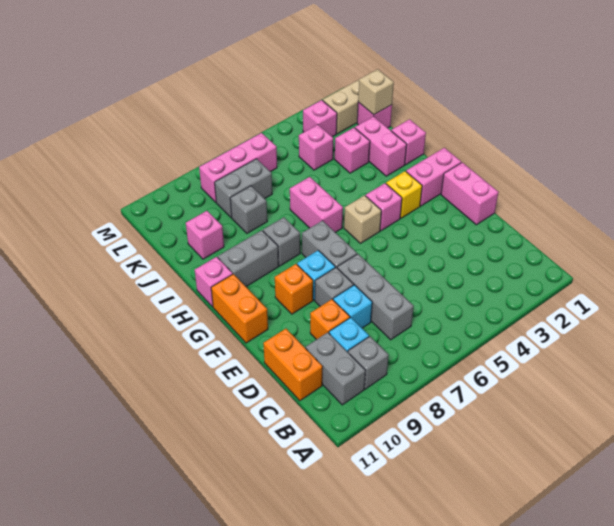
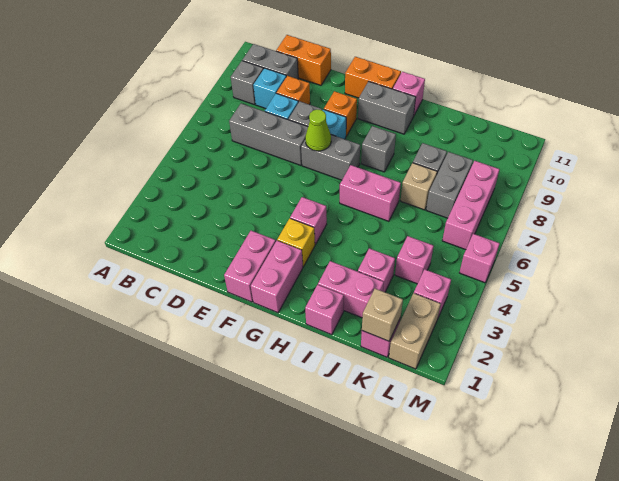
pink 1x2 brick [441,162,499,225] -> pink 1x2 brick turned to [224,231,276,302]
none -> lime 1x1 cone [305,110,331,151]
tan 1x1 brick [344,195,381,243] -> tan 1x1 brick moved to [401,163,437,210]
grey 1x2 brick [218,230,279,286] -> grey 1x2 brick turned to [358,81,416,134]
pink 1x1 brick [186,211,224,259] -> pink 1x1 brick moved to [459,234,500,283]

